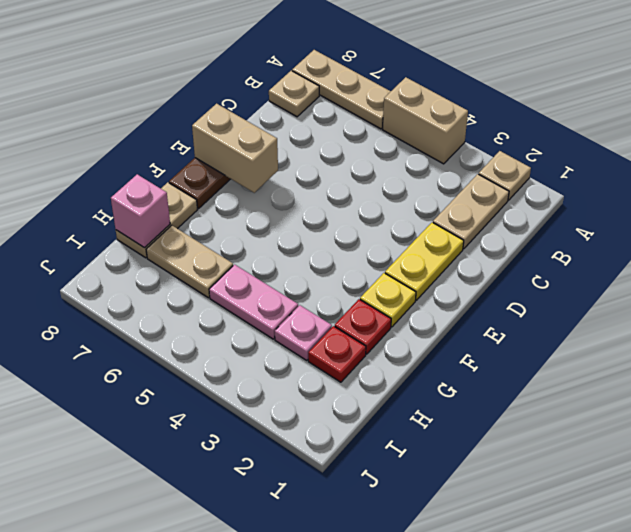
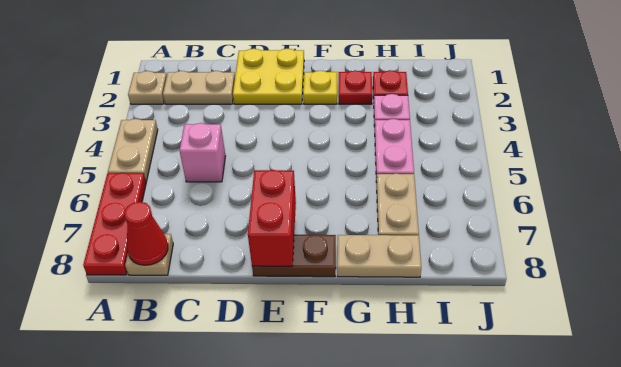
tan 1x2 brick [382,77,468,164] -> tan 1x2 plate [108,119,158,182]
tan 1x3 plate [292,50,391,129] -> red 1x3 plate [83,173,146,275]
none -> red 1x1 cone [124,202,168,265]
yellow 1x2 plate [385,222,464,300] -> yellow 2x2 plate [233,49,304,104]
tan 1x2 brick [192,104,278,193] -> red 1x2 brick [248,170,296,266]
pink 1x1 brick [111,174,170,248] -> pink 1x1 brick moved to [180,123,225,182]

